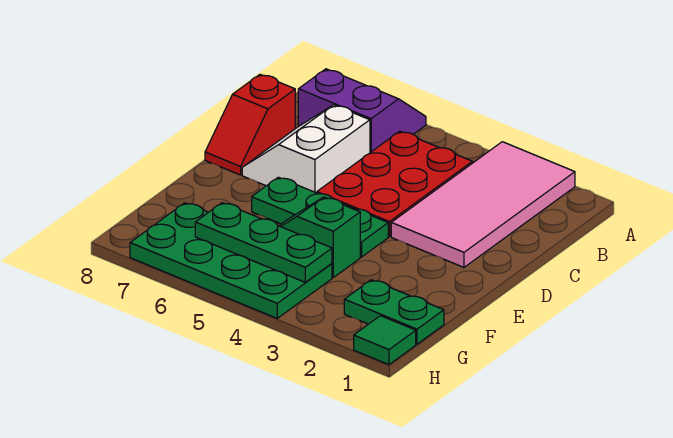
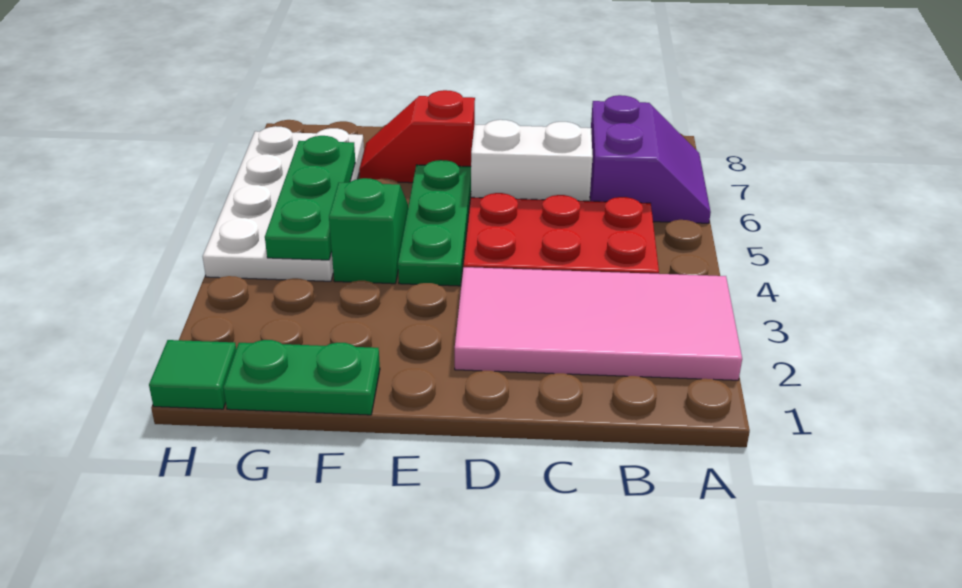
red 1x2 slope [205,75,295,175] -> red 1x2 slope moved to [359,90,475,183]
green 1x2 plate [344,280,444,344] -> green 1x2 plate turned to [224,340,380,415]
green 2x4 plate [130,203,332,318] -> white 2x4 plate [203,126,364,281]

